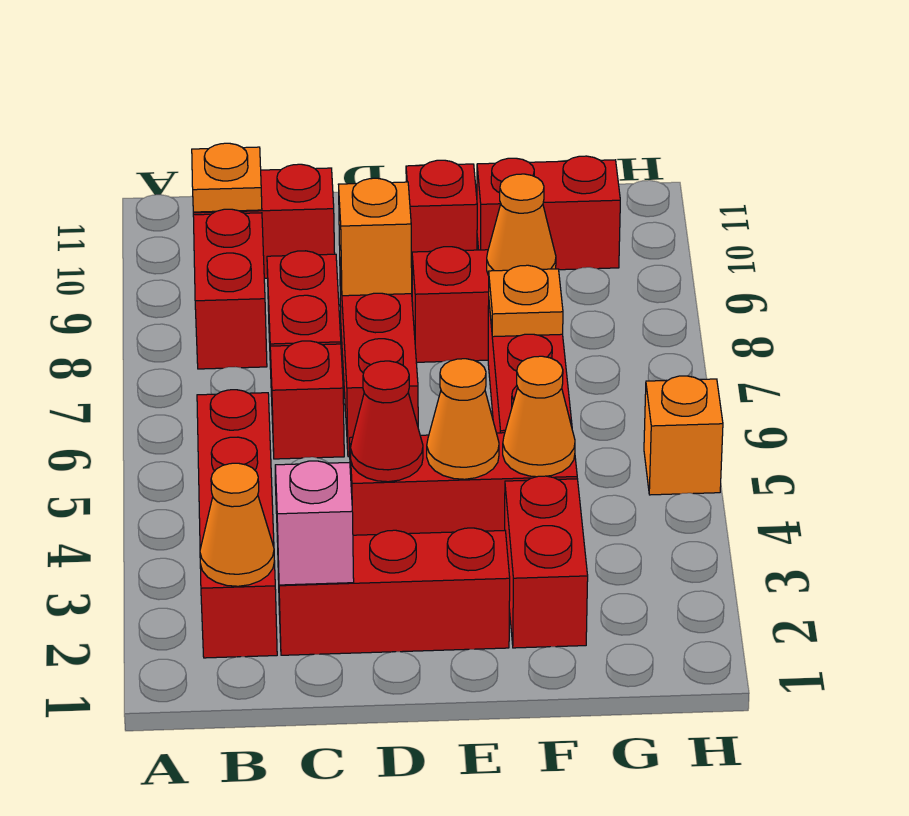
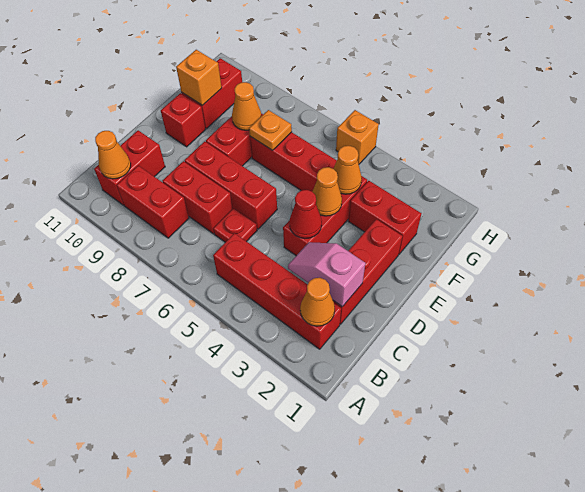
orange 1x1 plate [192,143,262,212] -> orange 1x1 cone [95,131,131,179]
red 1x1 brick [270,341,344,459] -> red 1x1 plate [213,208,257,242]
orange 1x1 brick [338,178,412,296] -> orange 1x1 brick moved to [176,50,222,105]

